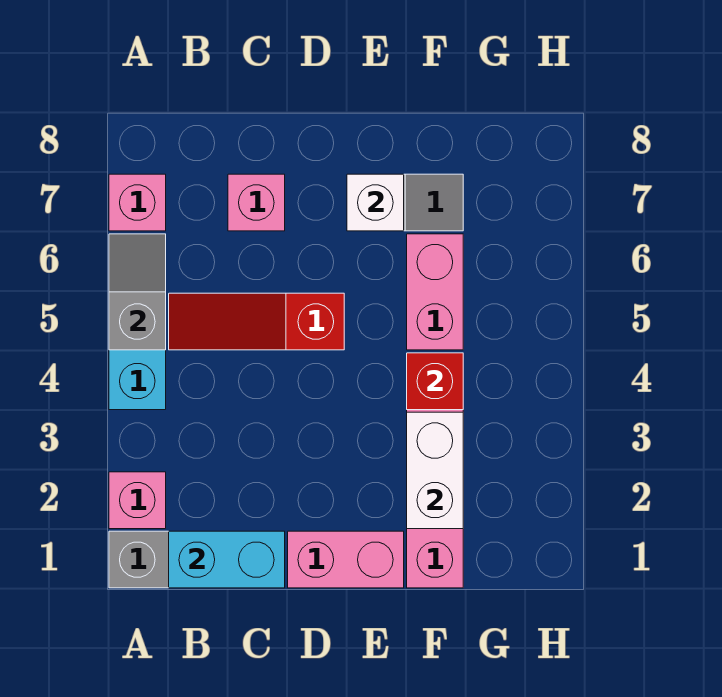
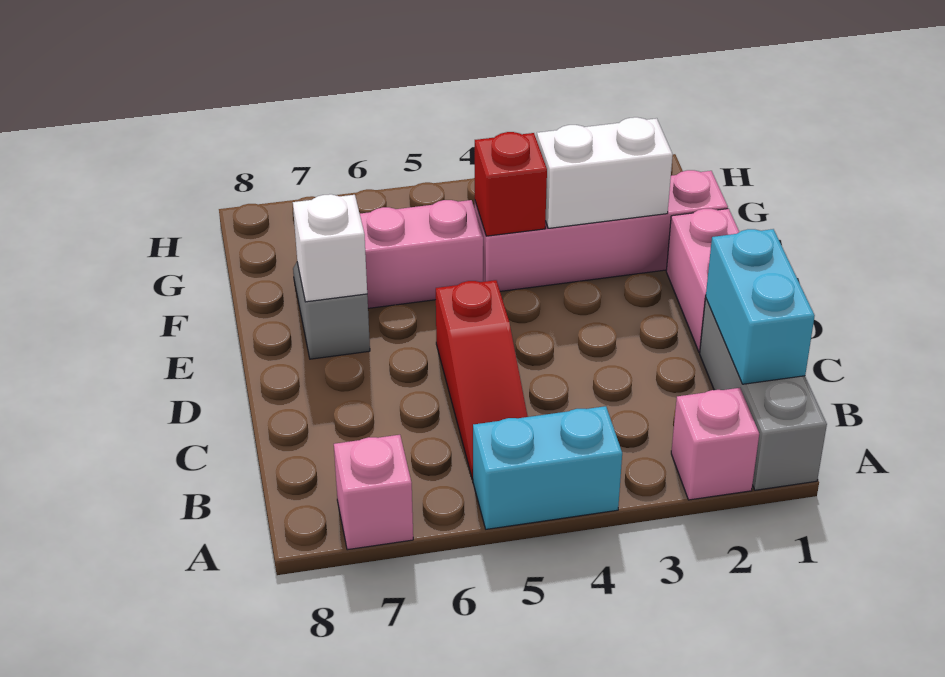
grey 1x2 slope [109,234,166,350] -> none
pink 1x1 brick [228,174,285,231] -> none

